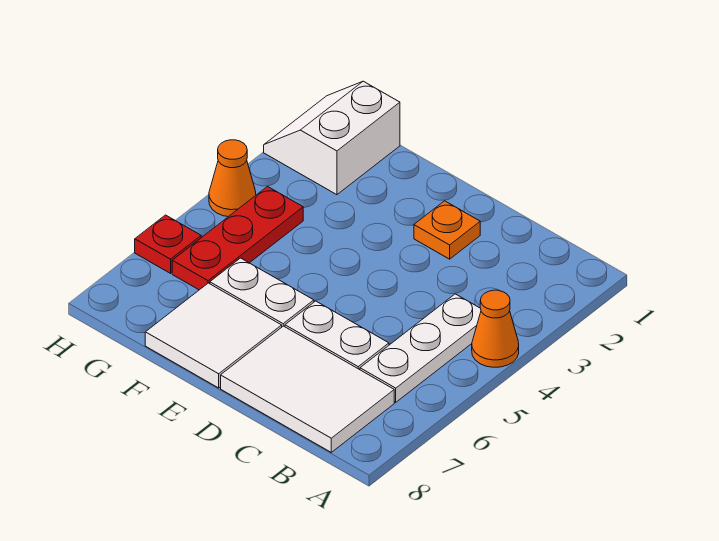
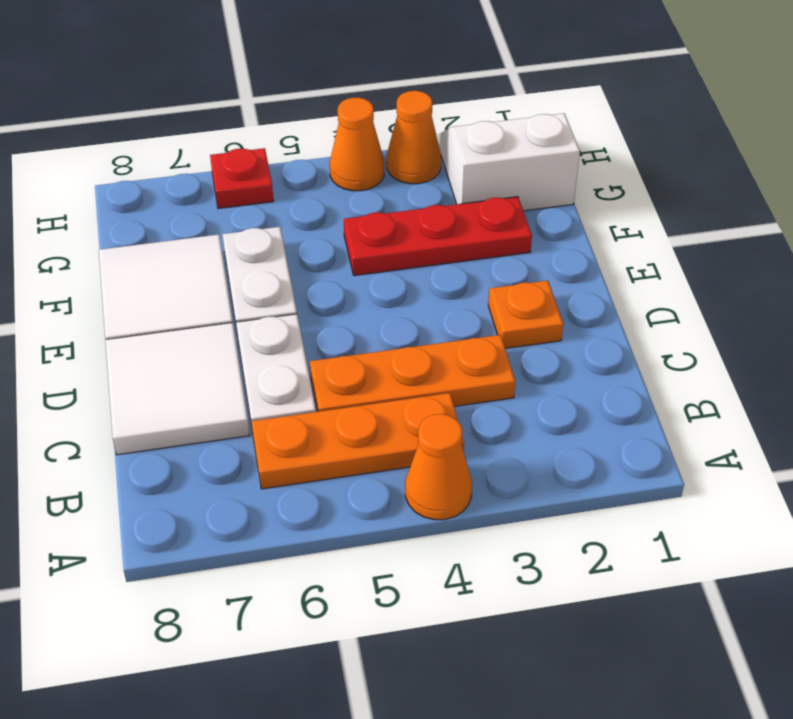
white 1x3 plate [360,294,481,402] -> orange 1x3 plate [251,393,464,489]
white 2x3 tile [221,326,394,452] -> white 2x2 tile [105,323,250,455]
none -> orange 1x3 plate [310,335,516,412]
red 1x3 plate [172,187,303,290] -> red 1x3 plate moved to [344,197,532,276]
none -> orange 1x1 cone [387,91,441,184]

